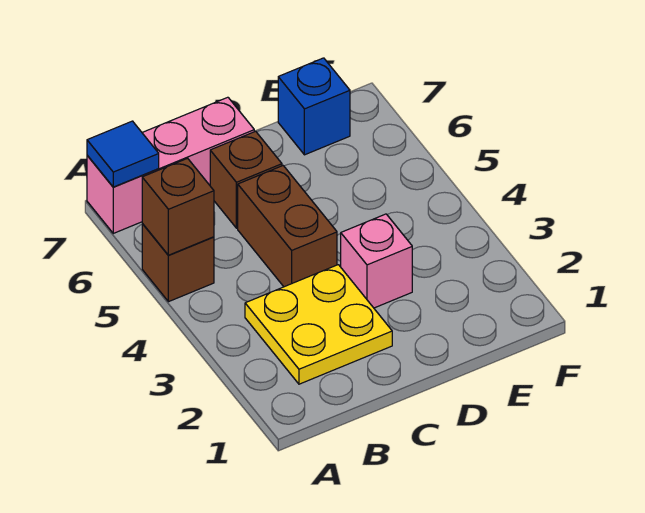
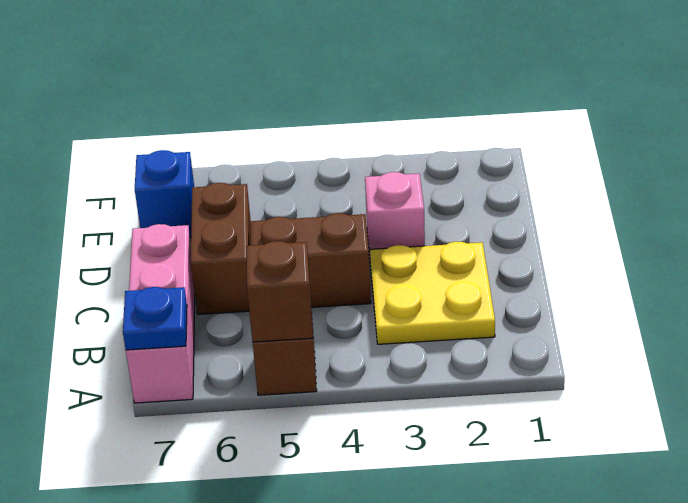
blue 1x1 tile [87,121,159,187] -> blue 1x1 plate [123,287,187,350]
brown 1x1 brick [210,131,282,228] -> brown 1x2 brick [191,183,251,314]

